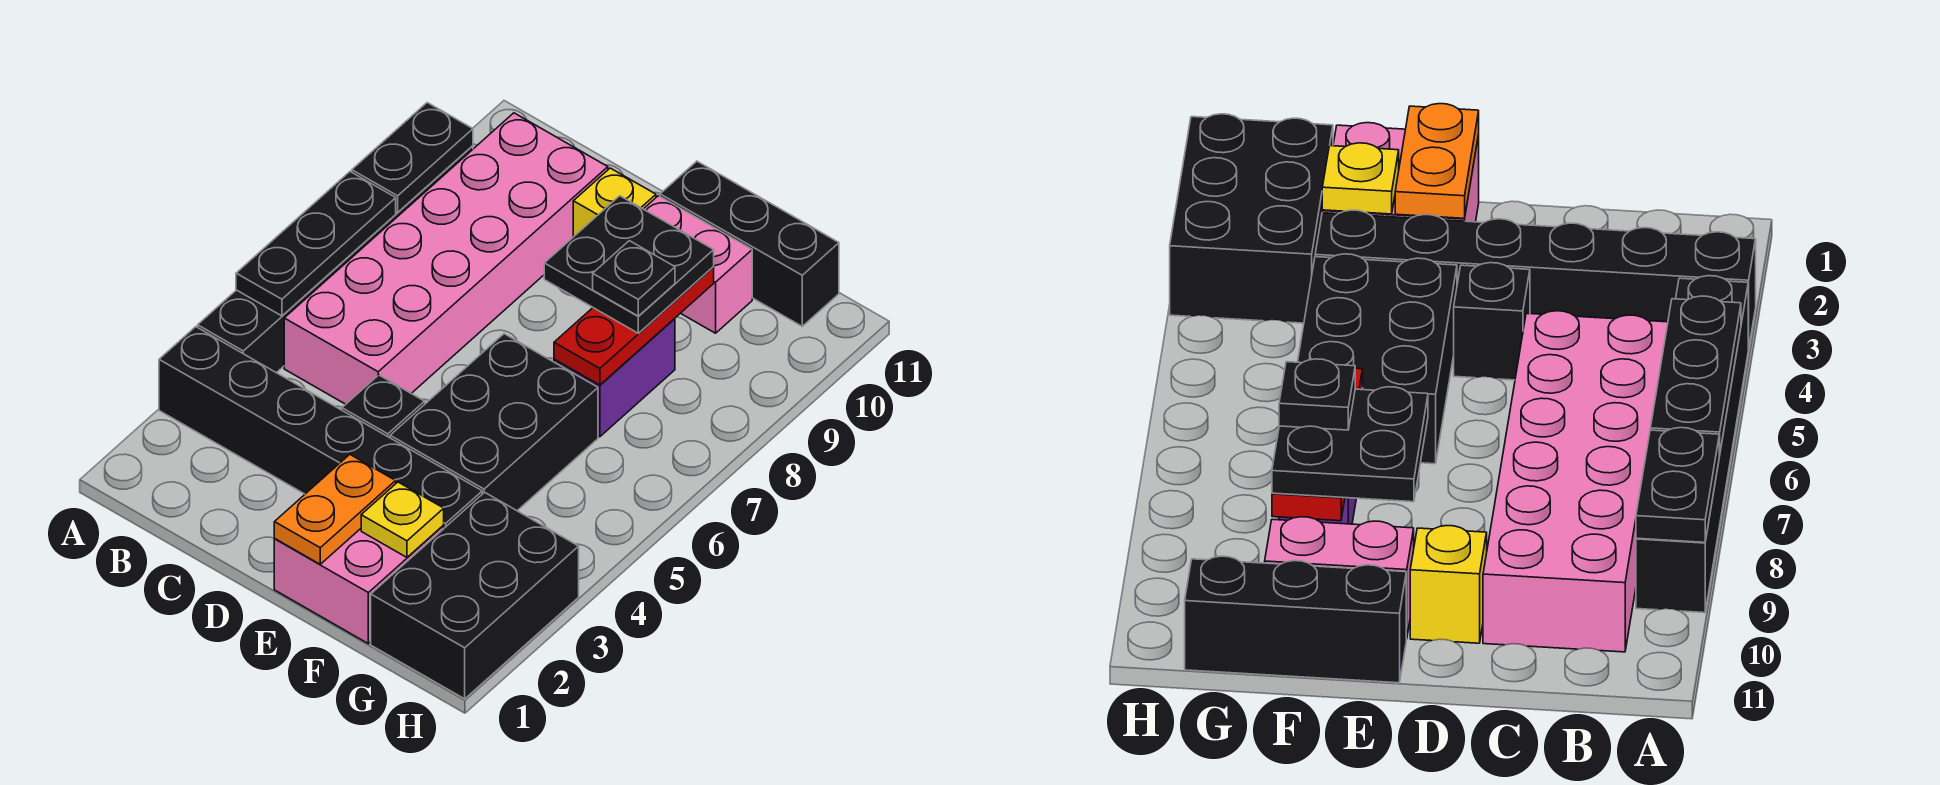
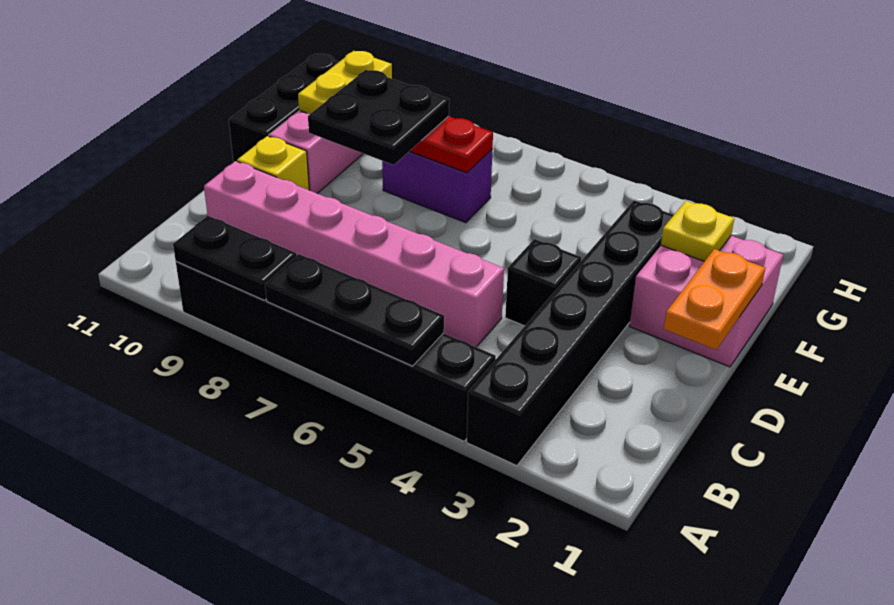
pink 2x6 brick [284,113,608,404] -> pink 1x6 brick [204,161,504,347]
orange 1x2 plate [274,454,396,564] -> orange 1x2 plate turned to [664,249,765,350]
black 2x3 brick [390,334,598,511] -> none
black 1x1 plate [593,241,675,316] -> none
none -> yellow 1x2 plate [298,51,392,114]
black 2x3 brick [371,492,579,699] -> none

